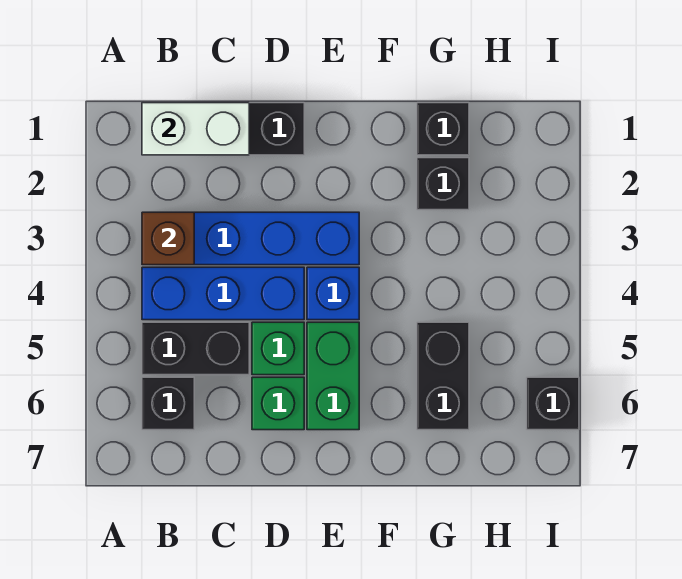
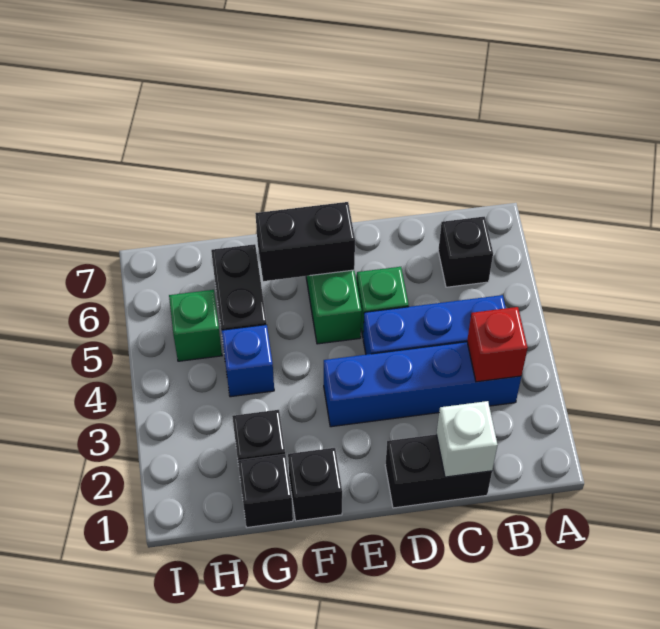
white 1x2 brick [142,103,249,155] -> white 1x1 brick [437,401,498,477]
brown 1x1 brick [142,212,194,265] -> red 1x1 brick [467,307,528,382]
black 1x2 brick [142,322,249,375] -> black 1x2 brick moved to [255,202,355,281]
green 1x1 brick [252,377,304,430] -> green 1x1 brick moved to [169,290,222,361]
blue 1x1 brick [307,267,359,320] -> blue 1x1 brick moved to [221,325,274,397]
black 1x1 brick [527,377,579,430] -> black 1x1 brick moved to [288,448,342,521]

